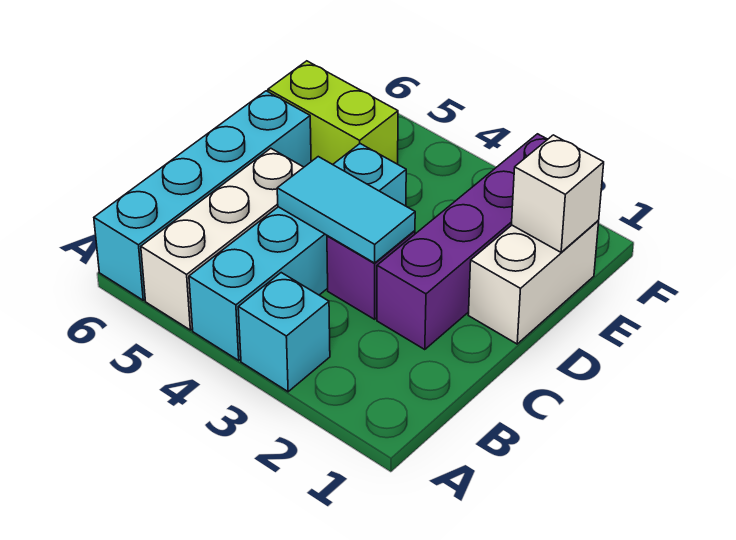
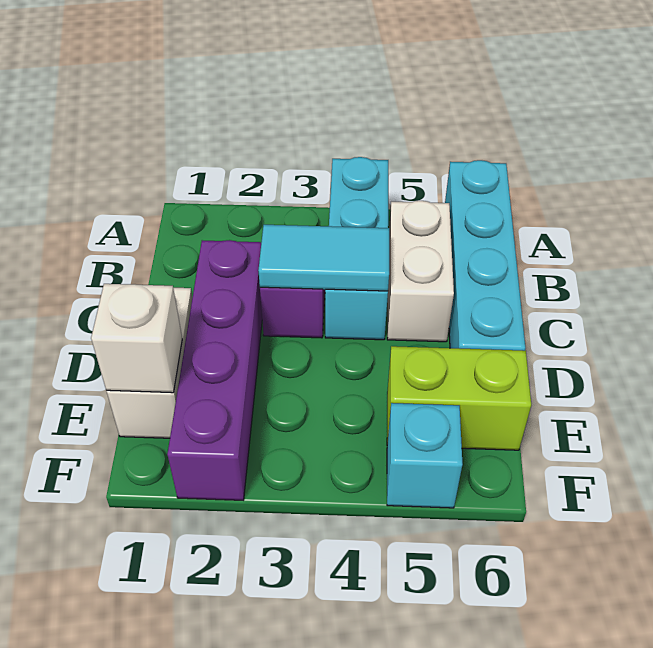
cyan 1x1 brick [238,273,330,392] -> cyan 1x1 brick moved to [387,403,462,508]
cyan 1x4 brick [189,144,406,360] -> cyan 1x3 brick [325,157,388,340]
white 1x3 brick [141,148,304,330] -> white 1x2 brick [387,201,454,342]

